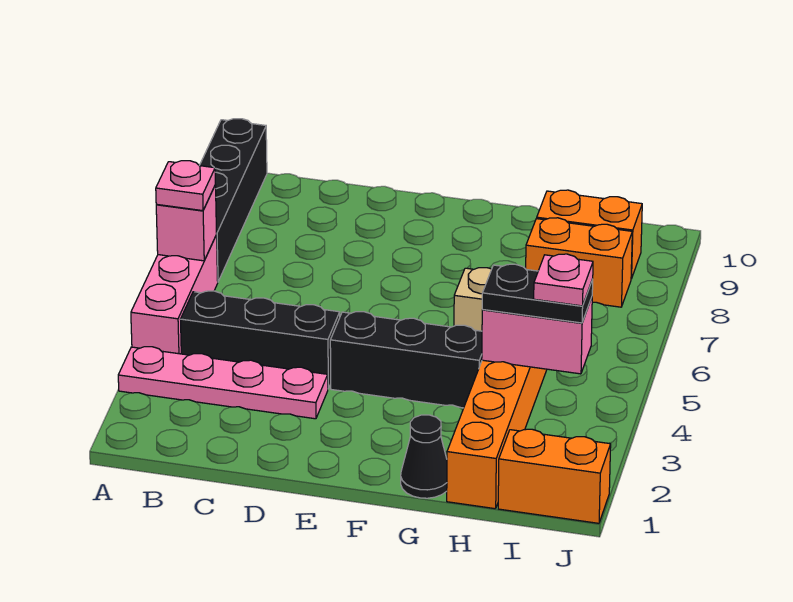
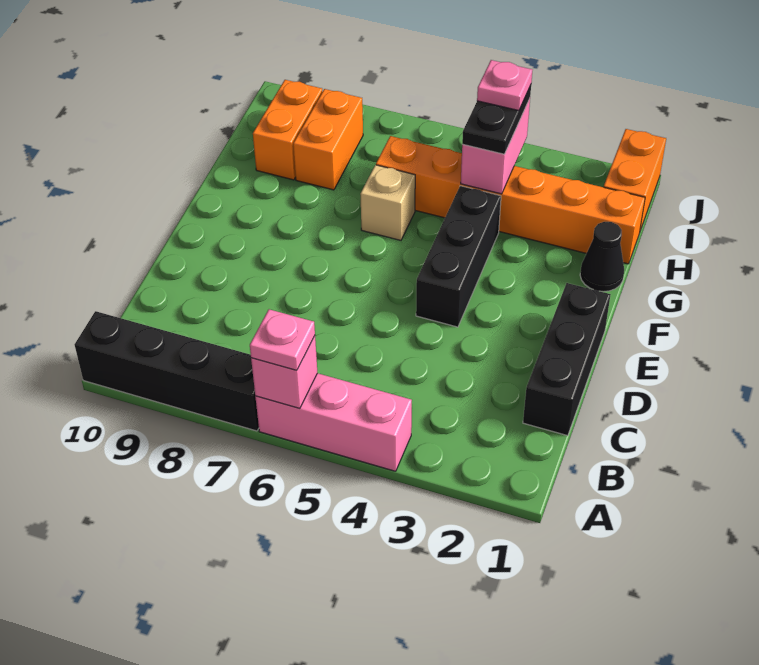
pink 1x4 plate [118,347,328,419] -> none
black 1x3 brick [181,291,340,389] -> black 1x3 brick moved to [523,283,611,436]

